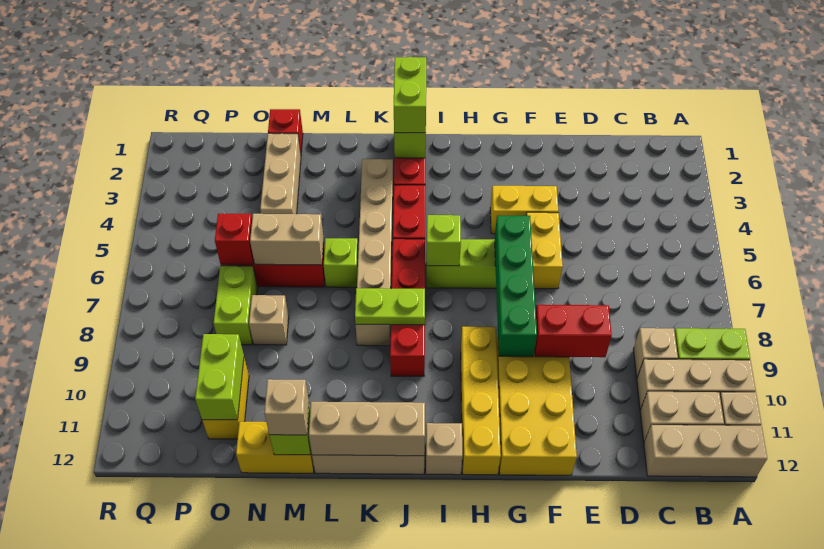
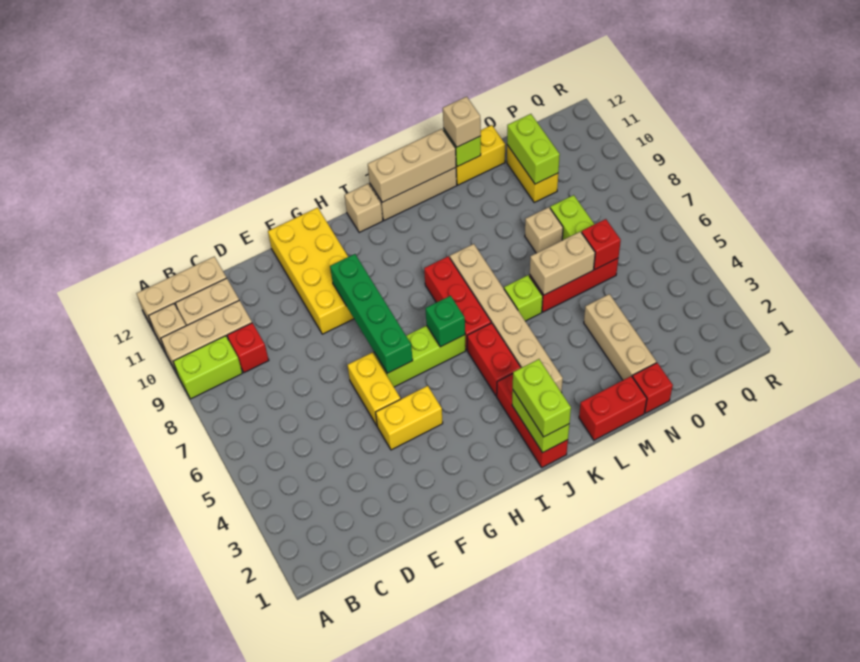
tan 1x1 brick [633,328,678,377] -> red 1x1 brick [227,323,269,373]
red 1x2 brick [535,305,612,357] -> red 1x2 brick moved to [579,376,647,440]
yellow 1x4 brick [461,327,501,475] -> none
lime 1x1 brick [427,215,461,266] -> green 1x1 brick [425,296,465,347]
red 1x4 brick [390,239,425,376] -> red 1x3 brick [424,256,491,350]
lime 1x2 plate [355,288,425,325] -> none

